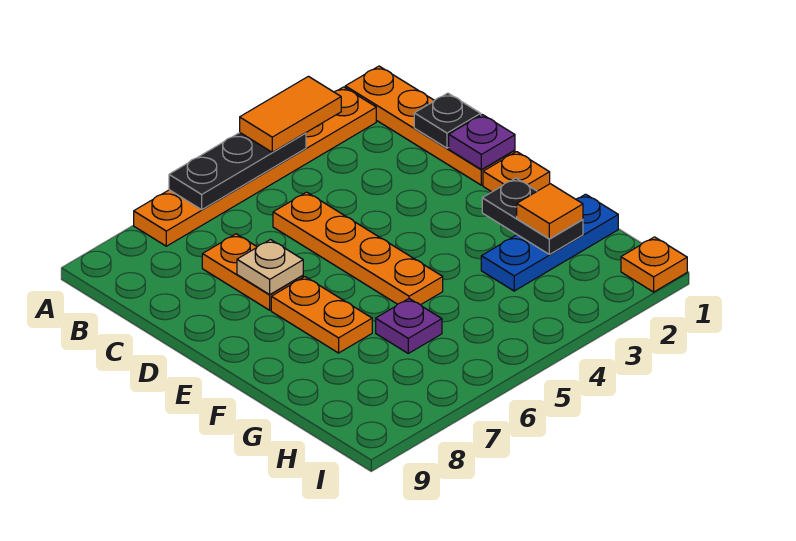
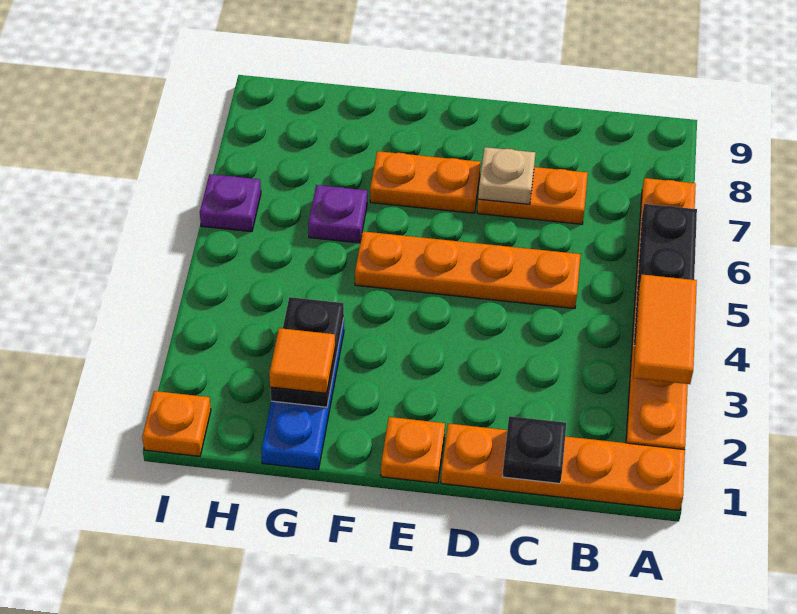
purple 1x1 plate [449,115,515,170] -> purple 1x1 plate moved to [200,174,261,232]
black 1x2 plate [482,178,583,254] -> black 1x2 plate turned to [270,297,344,407]

